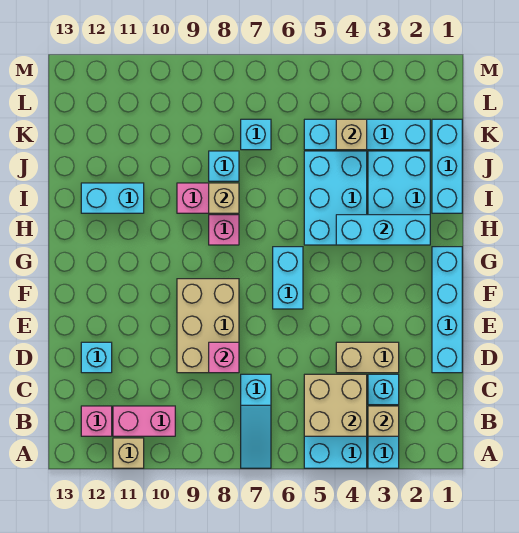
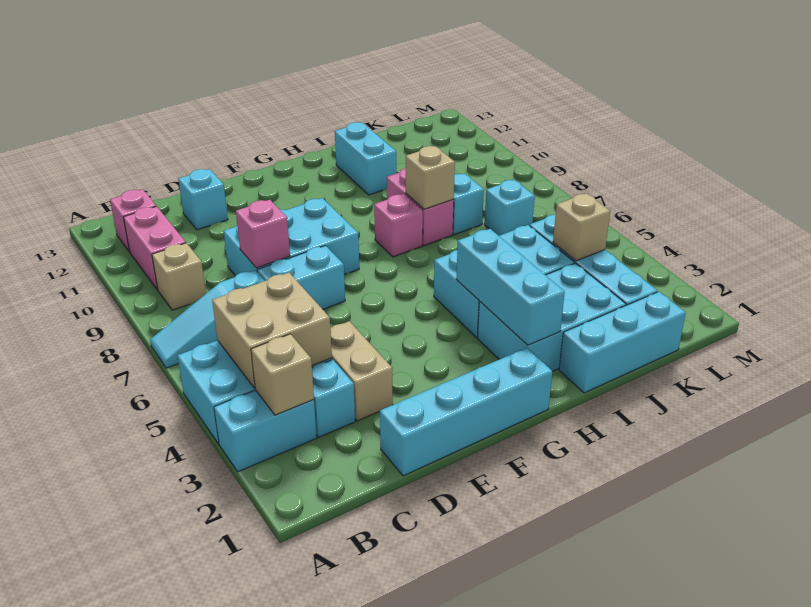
tan 1x1 brick [113,438,144,468] -> tan 1x1 brick moved to [152,243,206,310]
tan 2x3 brick [177,279,239,373] -> cyan 2x3 brick [224,198,359,276]
cyan 1x2 brick [273,247,303,309] -> cyan 1x2 brick moved to [257,246,345,309]

